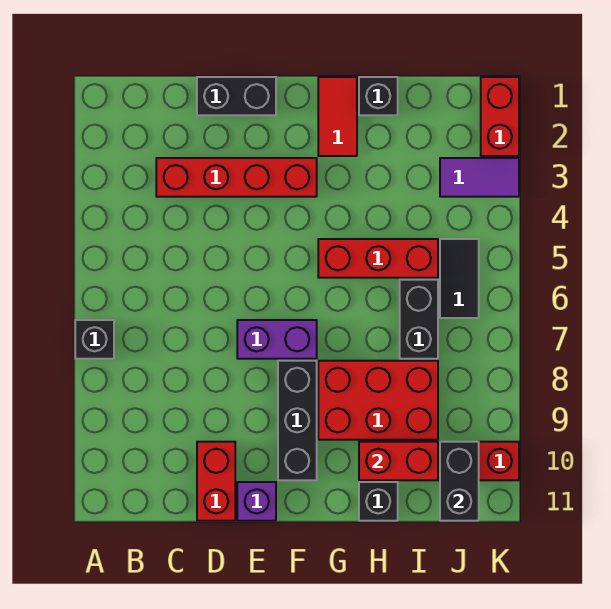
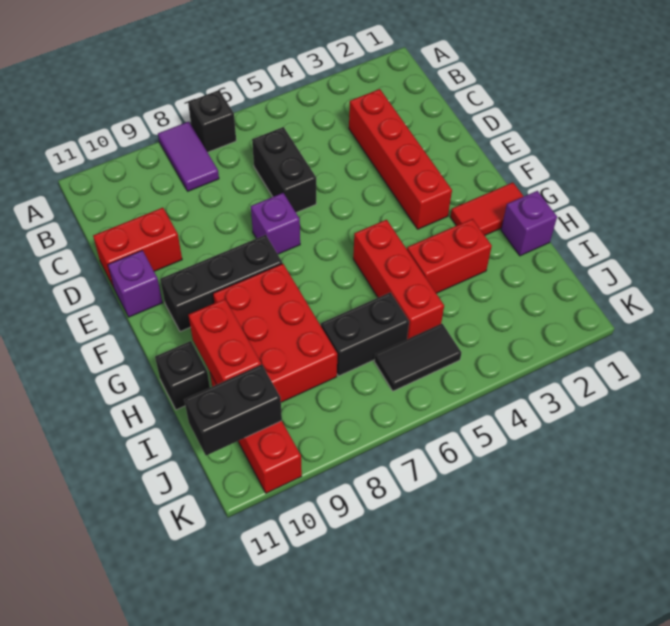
black 1x2 brick [197,77,276,115] -> black 1x2 brick moved to [252,127,316,213]
purple 1x2 brick [237,320,317,359] -> purple 1x1 brick [251,193,300,254]
black 1x1 brick [359,77,398,115] -> purple 1x1 brick [501,191,557,256]
purple 1x2 tile [440,158,519,197] -> purple 1x2 tile moved to [158,122,219,191]
red 1x2 brick [481,77,519,156] -> red 1x2 brick moved to [407,219,492,293]

